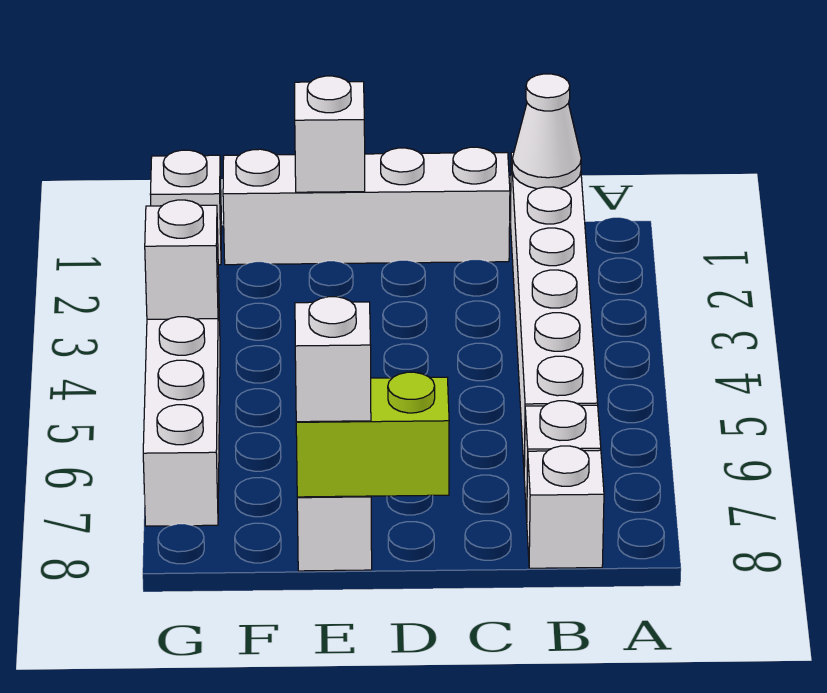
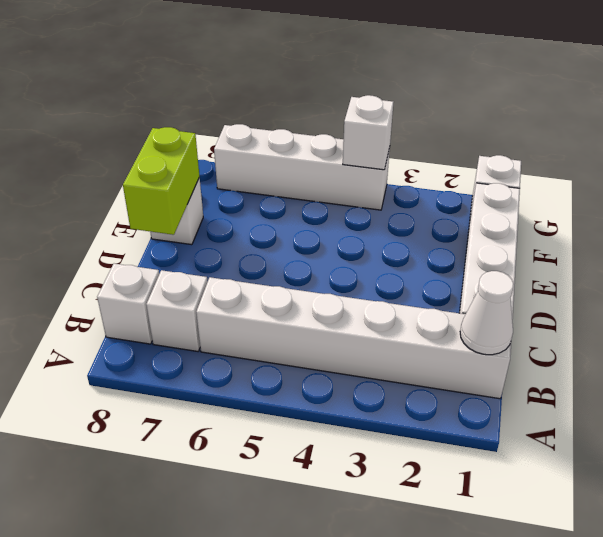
white 1x1 brick [295,76,365,192] -> none
white 1x1 brick [295,297,371,422] -> none

